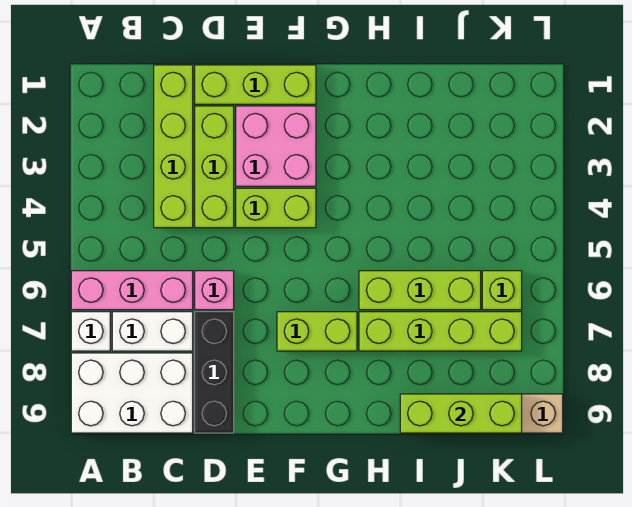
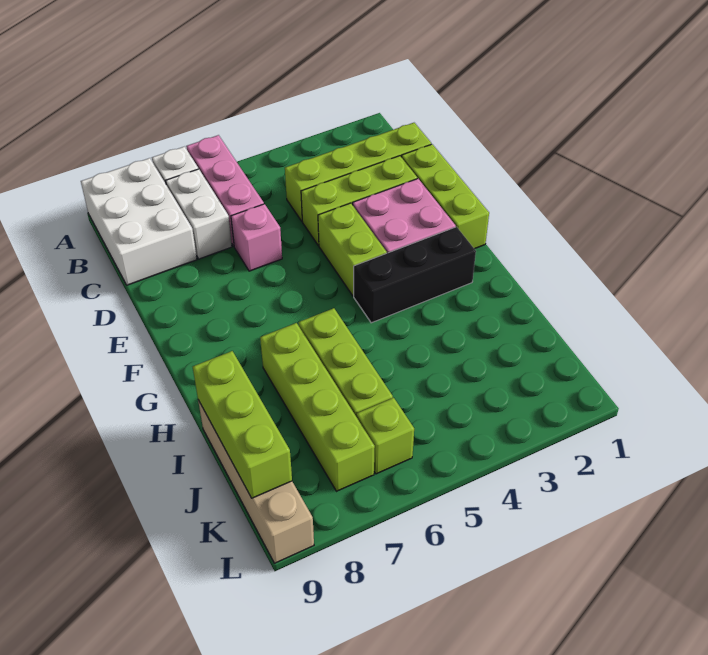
black 1x3 brick [195,312,234,433] -> black 1x3 brick moved to [354,227,476,323]
lime 1x2 brick [277,312,357,351] -> none

